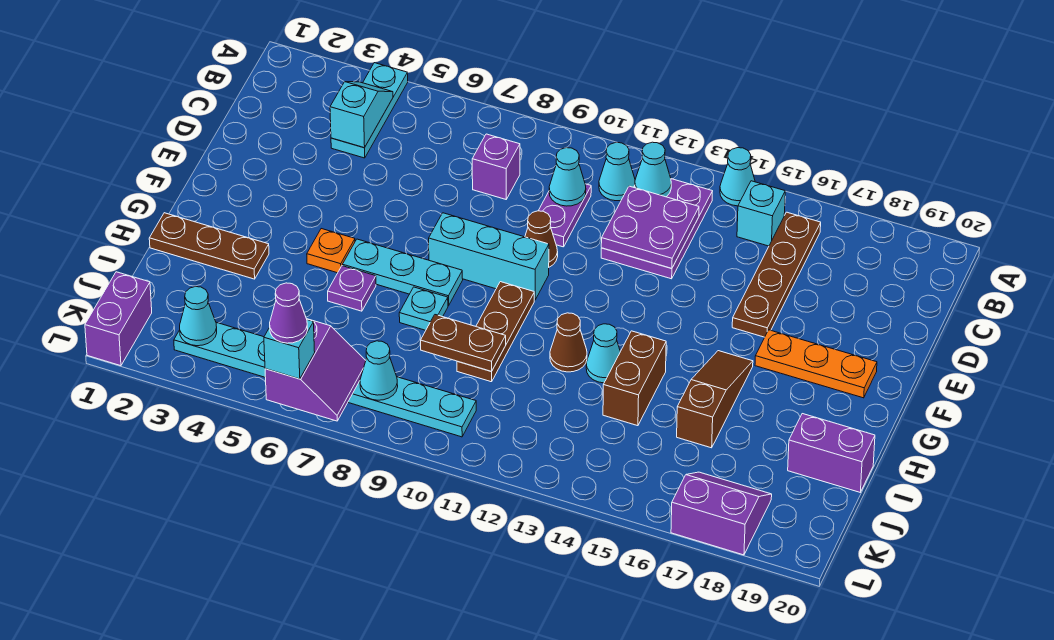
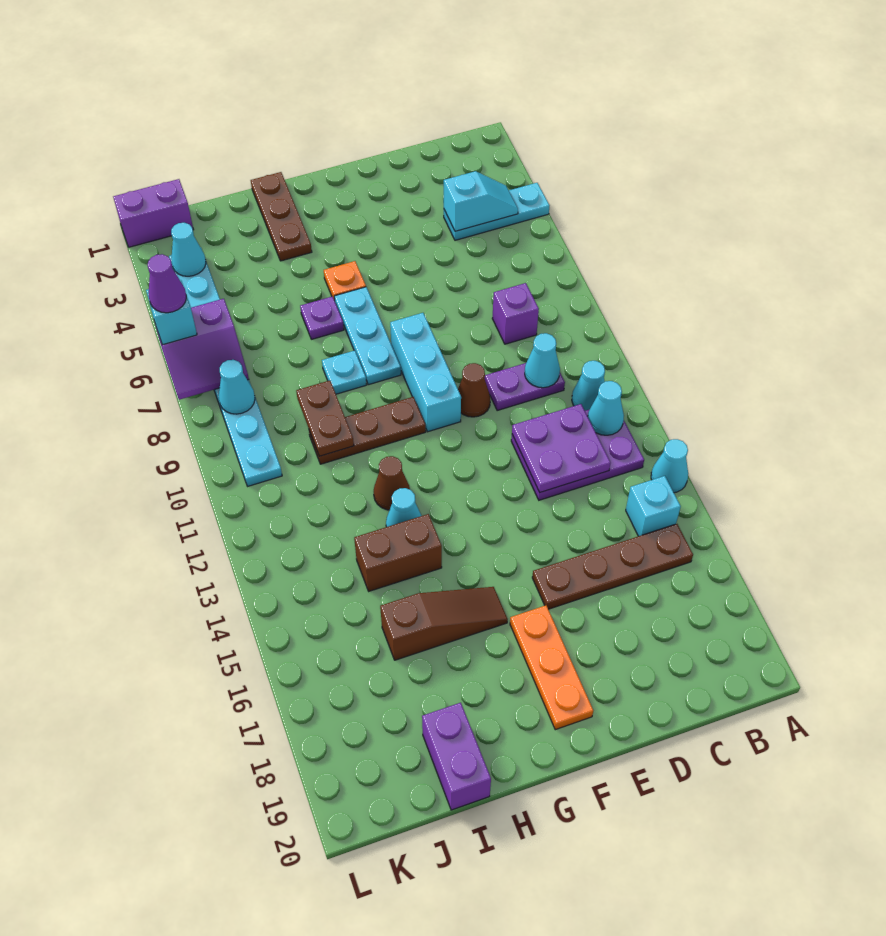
purple 2x2 slope [671,472,772,555] -> none

